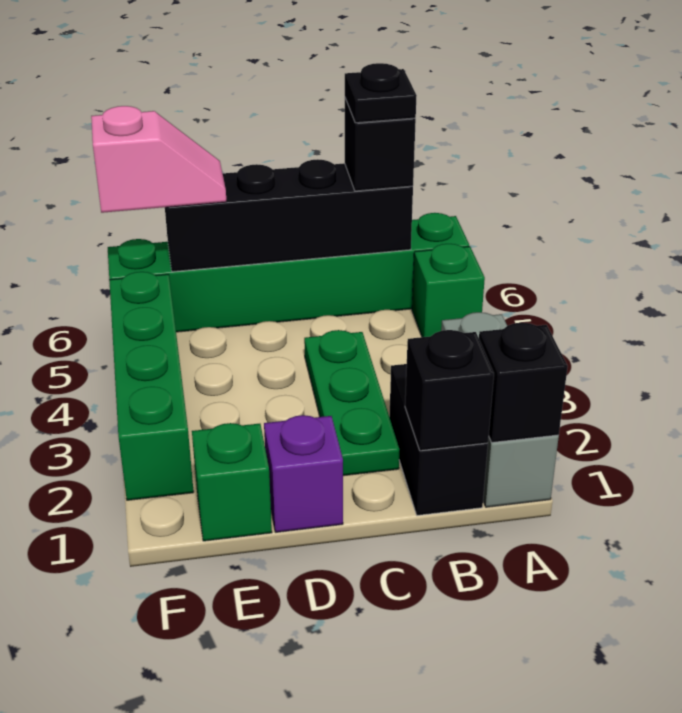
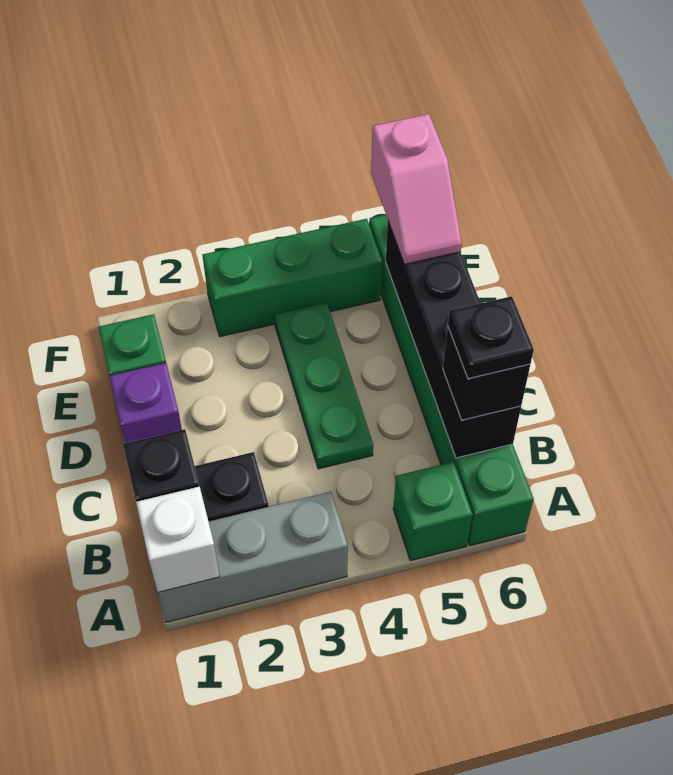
black 1x1 brick [479,323,568,443] -> white 1x1 brick [136,487,220,592]
green 1x3 plate [304,330,399,476] -> green 1x3 plate turned to [274,302,373,469]
green 1x4 brick [109,272,194,500] -> green 1x3 brick [203,219,382,337]

